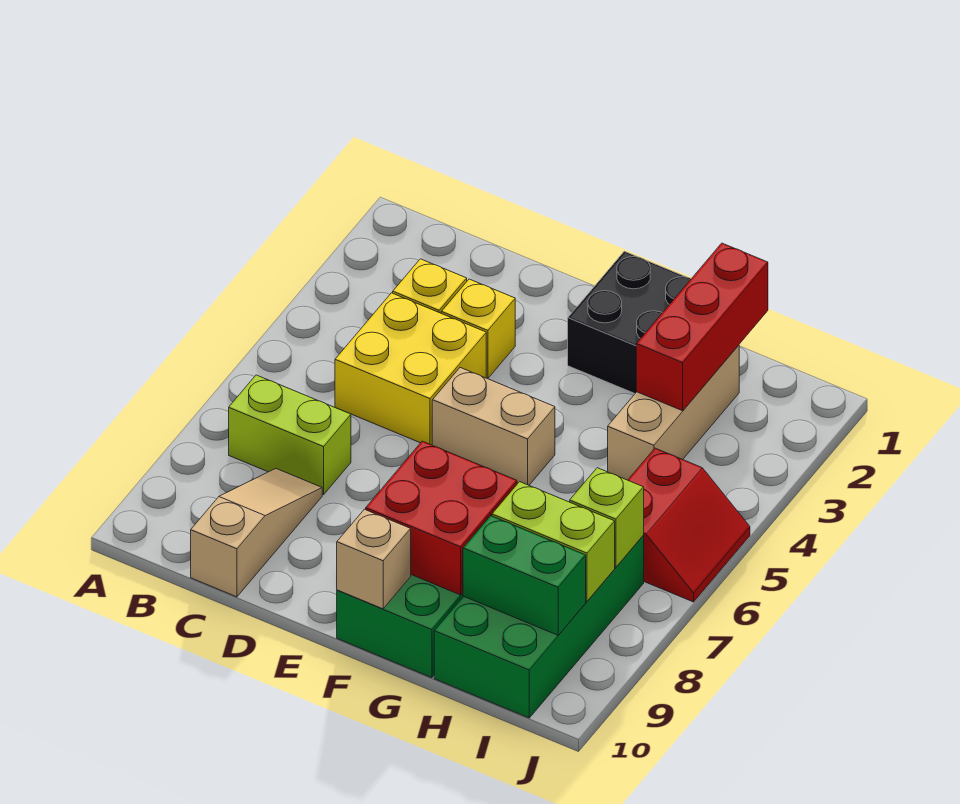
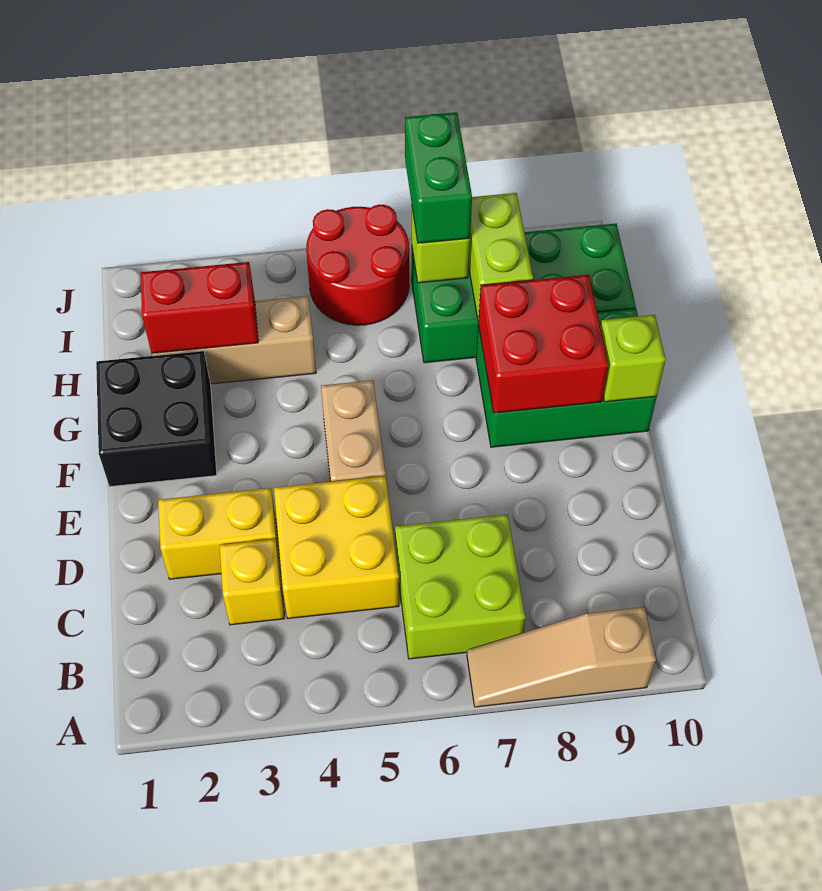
lime 1x2 brick [229,375,351,495] -> lime 2x2 brick [395,514,525,659]
tan 1x3 slope [191,469,322,597] -> tan 1x3 slope moved to [467,607,656,707]
yellow 1x1 brick [441,279,515,379] -> yellow 1x2 brick [158,488,280,579]
tan 1x1 brick [337,509,411,609] -> lime 1x1 brick [600,315,666,402]
red 1x3 brick [636,243,768,411] -> red 1x2 brick [140,262,258,353]
green 1x2 brick [463,516,586,635] -> green 1x2 brick moved to [405,112,472,243]
red 2x2 slope [628,448,750,602] -> red 2x2 round brick [306,205,409,325]

